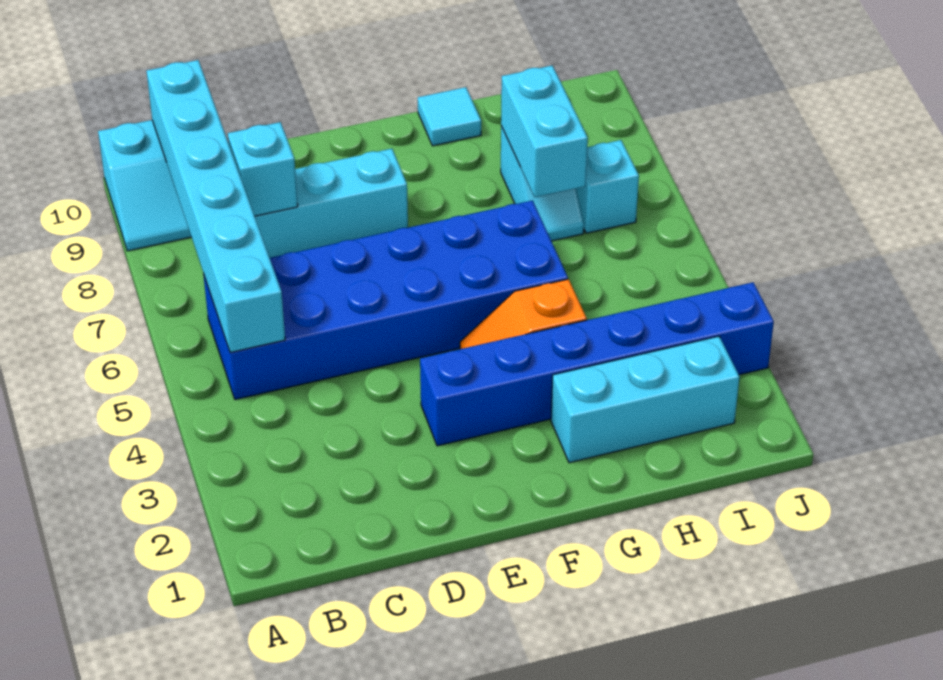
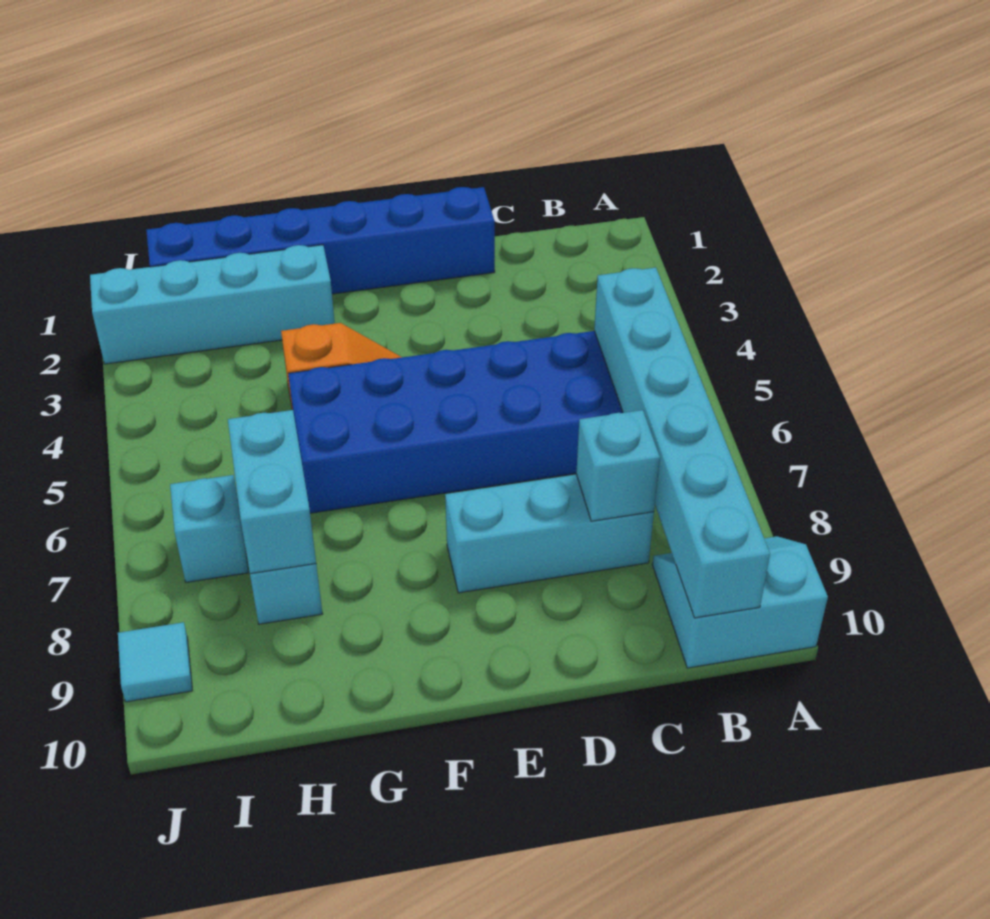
blue 1x6 brick [420,282,774,446] -> blue 1x6 brick moved to [146,187,495,294]
cyan 1x3 brick [551,336,740,463] -> cyan 1x4 brick [90,245,335,364]
cyan 1x1 tile [418,87,481,146] -> cyan 1x1 tile moved to [118,622,192,702]

